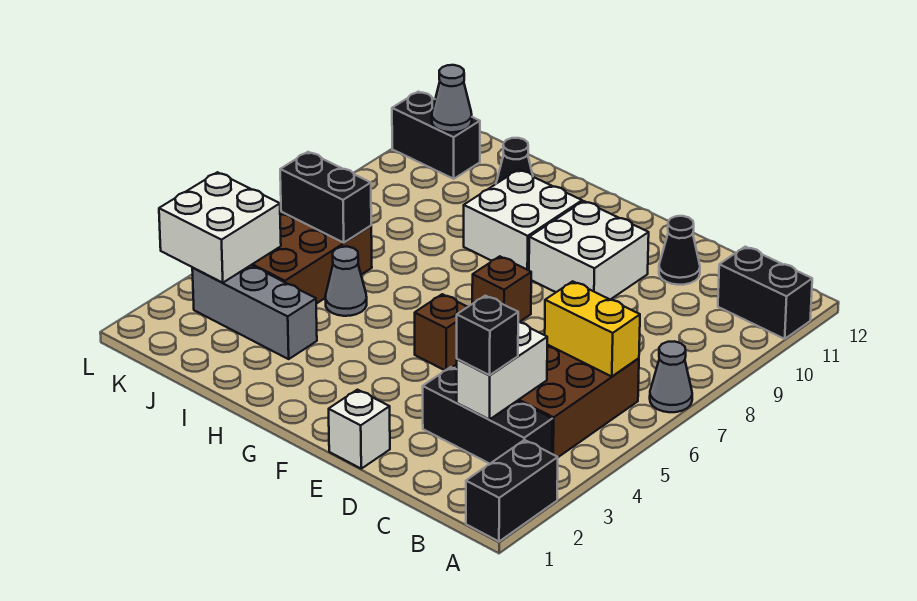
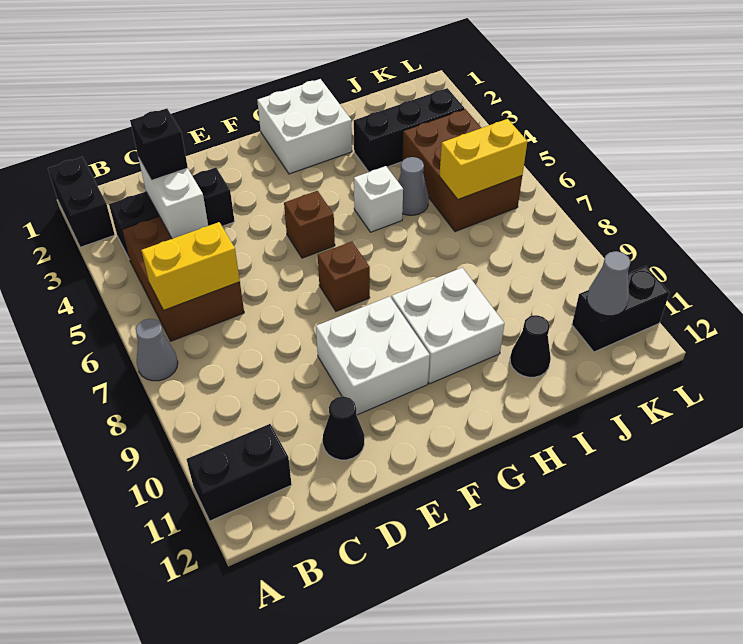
white 1x1 brick [329,390,390,469] -> white 1x1 brick moved to [354,166,403,232]
grey 1x3 brick [192,265,317,359] -> black 1x3 brick [354,88,465,172]
black 1x2 brick [280,152,371,243] -> yellow 1x2 brick [439,119,527,199]
white 2x2 brick [159,172,281,283] -> white 2x2 brick moved to [257,79,352,174]

